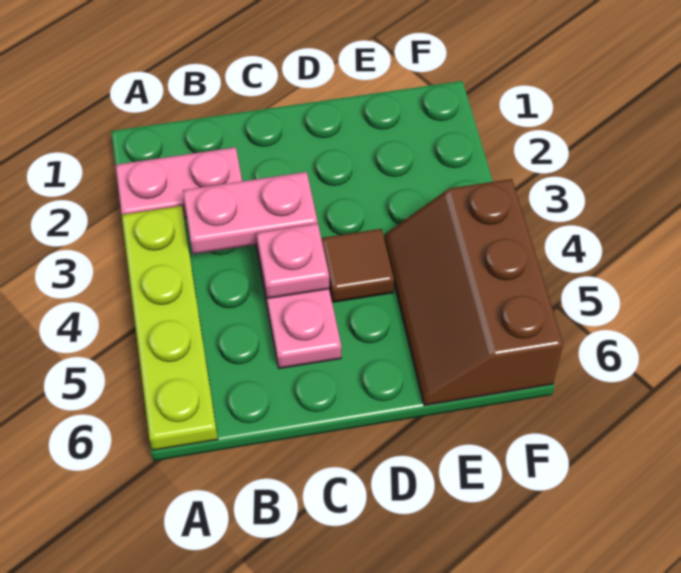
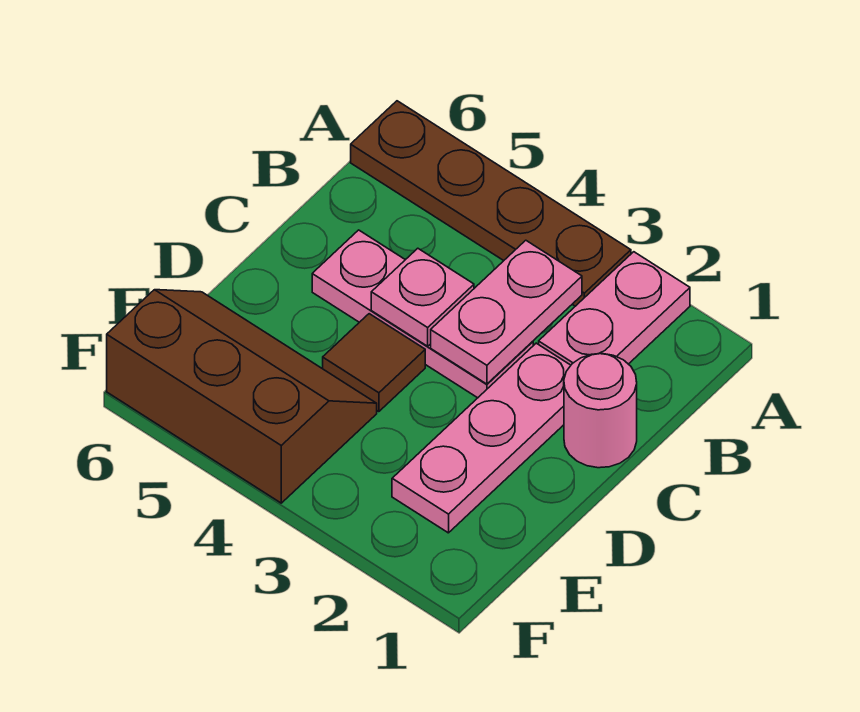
lime 1x4 plate [122,206,218,450] -> brown 1x4 plate [351,101,631,306]
none -> pink 1x1 round brick [564,354,637,468]
none -> pink 1x3 plate [392,343,571,533]

